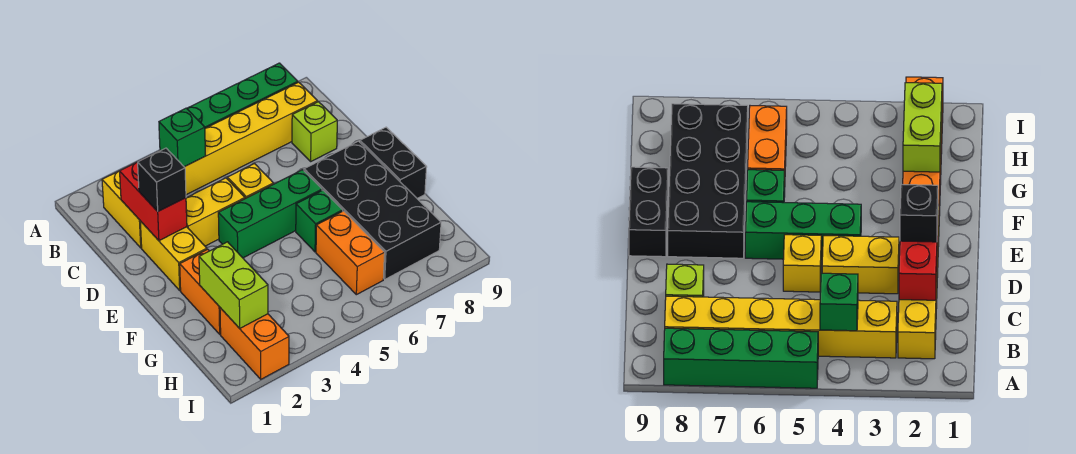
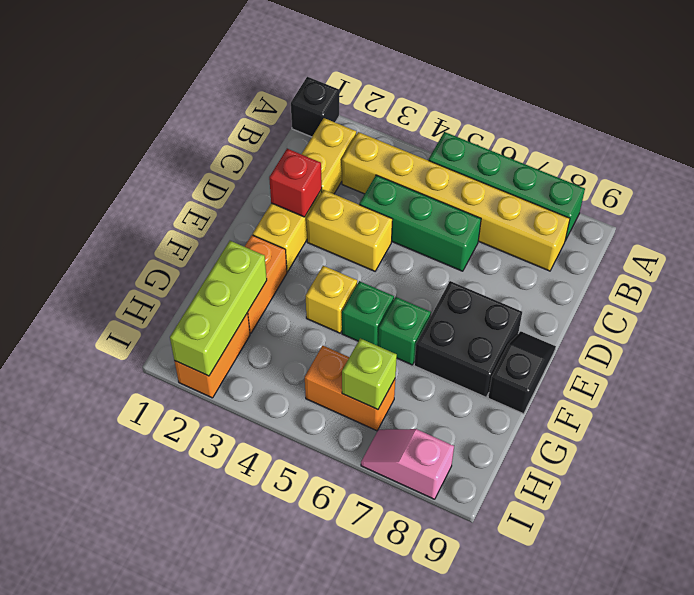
green 1x1 brick [159,108,206,167] -> green 1x1 brick moved to [342,281,394,346]
red 1x2 brick [120,162,187,241] -> red 1x1 brick [269,149,322,217]
lime 1x1 brick [292,102,337,161] -> lime 1x1 brick moved to [342,338,397,410]
black 1x1 brick [138,148,186,211] -> black 1x1 brick moved to [291,77,339,137]
yellow 1x1 brick [227,164,273,199] -> yellow 1x1 brick moved to [306,266,357,333]
green 1x3 brick [218,170,322,258] -> green 1x3 brick moved to [359,175,481,271]
black 2x4 brick [304,141,441,279] -> black 2x2 brick [414,281,522,397]
black 1x2 brick [360,127,427,198] -> black 1x2 slope [488,331,556,414]
lime 1x2 brick [199,242,268,328] -> lime 1x3 brick [170,241,267,376]
orange 1x2 brick [316,211,385,295] -> orange 1x2 brick turned to [305,346,395,431]
none -> pink 1x2 slope [361,429,454,499]

